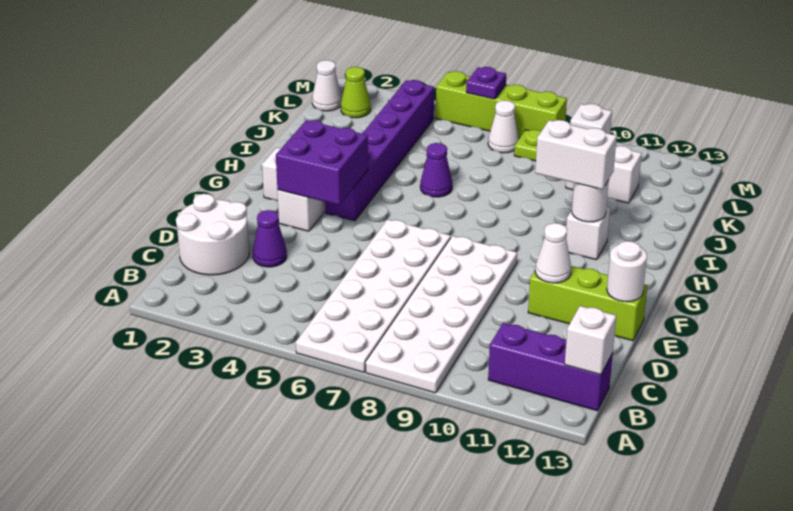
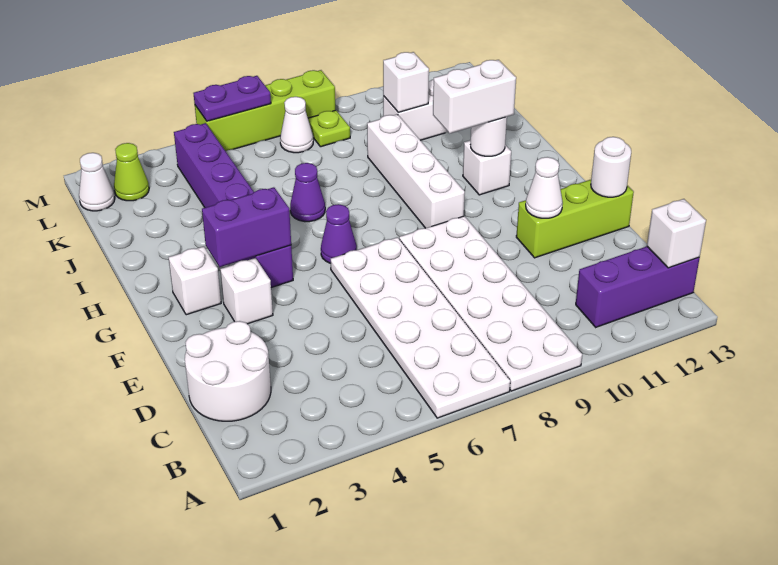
purple 1x1 cone [253,210,287,267] -> purple 1x1 cone moved to [321,204,357,263]
purple 2x2 brick [276,120,368,205] -> purple 1x2 brick [202,187,291,267]
none -> white 1x4 brick [367,114,465,228]
purple 1x1 plate [466,67,506,99] -> purple 1x2 plate [193,76,271,121]

